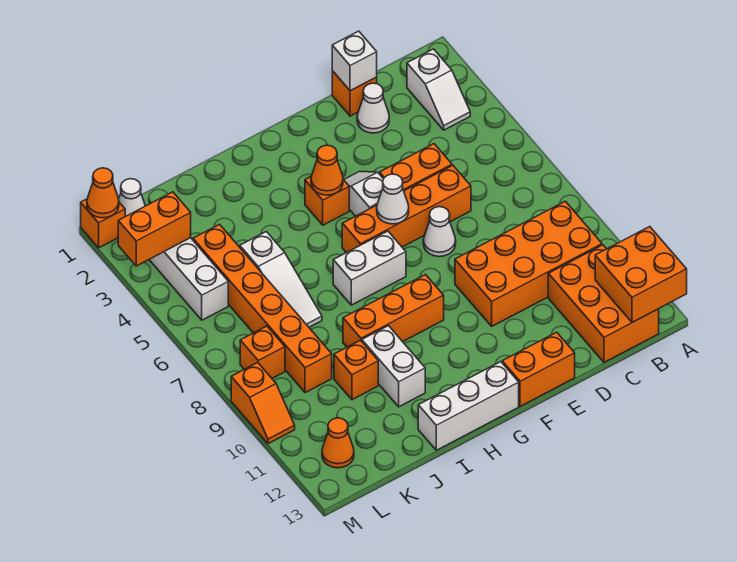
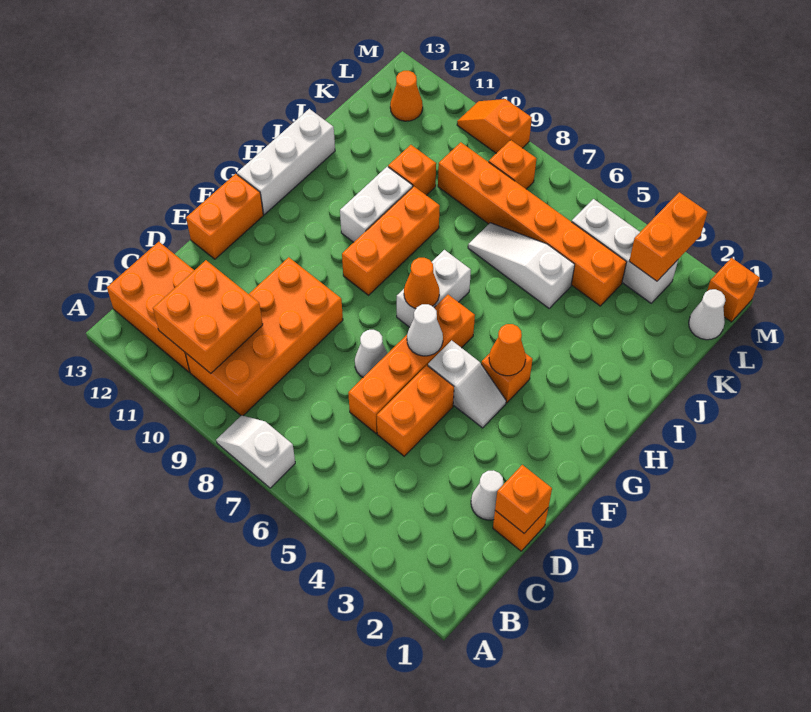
orange 2x2 brick [595,227,687,322] -> orange 2x2 brick moved to [153,260,263,373]
white 1x2 slope [407,49,470,130] -> white 1x2 slope moved to [216,415,295,488]
white 1x1 brick [332,31,377,91] -> orange 1x1 brick [495,465,552,533]
white 1x2 brick [362,326,425,407] -> white 1x2 brick turned to [340,167,413,242]
orange 1x1 cone [87,168,119,218] -> orange 1x1 cone moved to [404,258,439,309]

